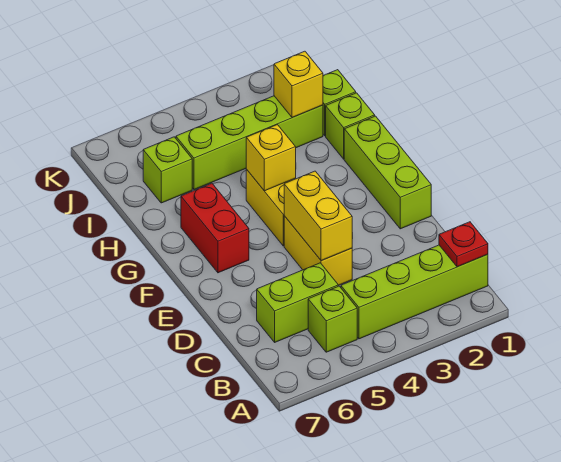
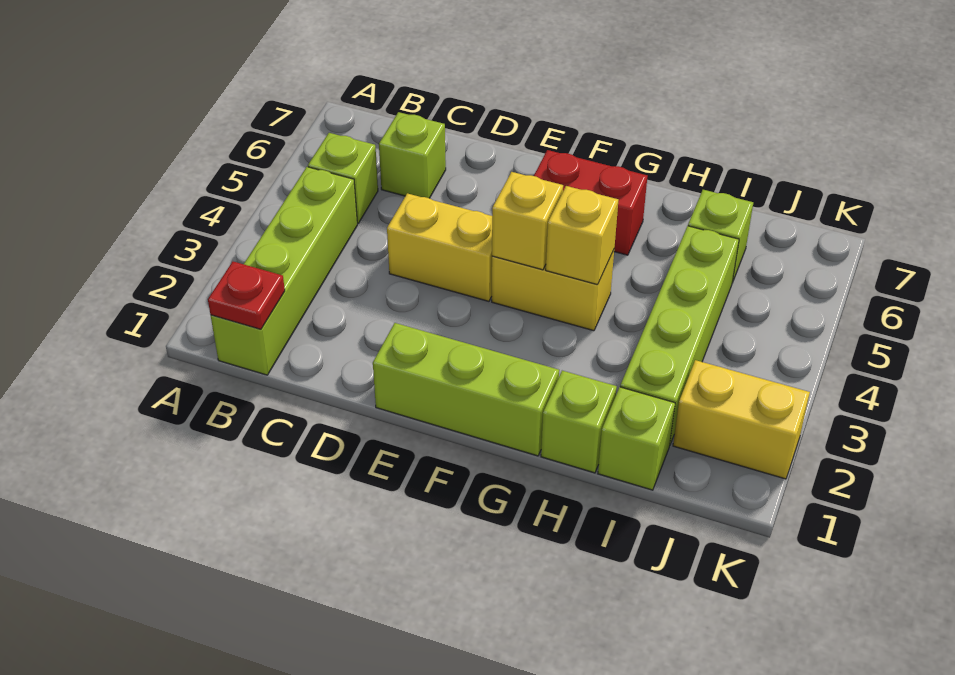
lime 1x2 brick [257,263,338,342] -> lime 1x1 brick [379,112,446,198]
yellow 1x2 brick [284,171,352,261] -> yellow 1x2 brick moved to [673,360,810,479]
yellow 1x1 brick [274,51,323,118] -> yellow 1x1 brick moved to [492,172,563,270]

